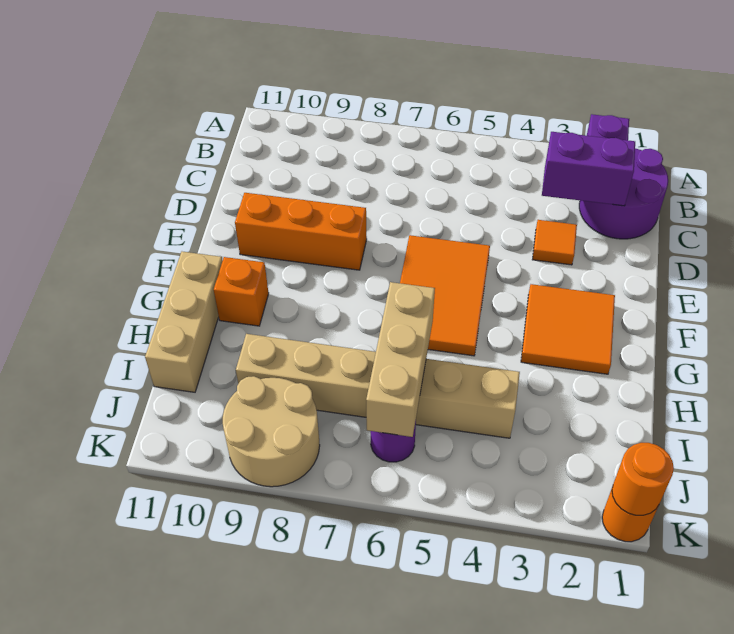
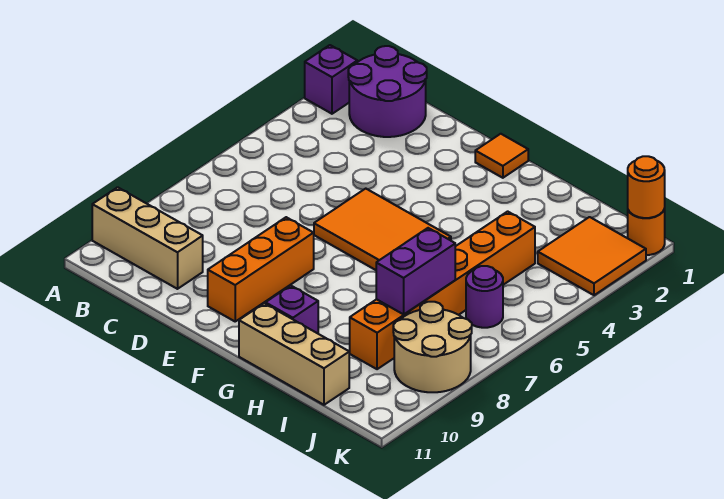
purple 1x2 brick [542,132,635,206] -> purple 1x2 brick moved to [376,228,455,314]
orange 1x1 tile [532,220,577,265] -> orange 1x1 tile moved to [475,134,528,178]
orange 2x2 tile [521,284,615,374] -> orange 2x2 tile moved to [538,217,646,295]
orange 1x1 brick [214,257,269,326] -> purple 1x1 brick [265,286,318,333]
tan 1x3 brick [366,282,435,437] -> tan 1x3 brick moved to [92,187,203,289]
tan 1x6 brick [236,334,520,438] -> orange 1x6 brick [350,211,535,369]

